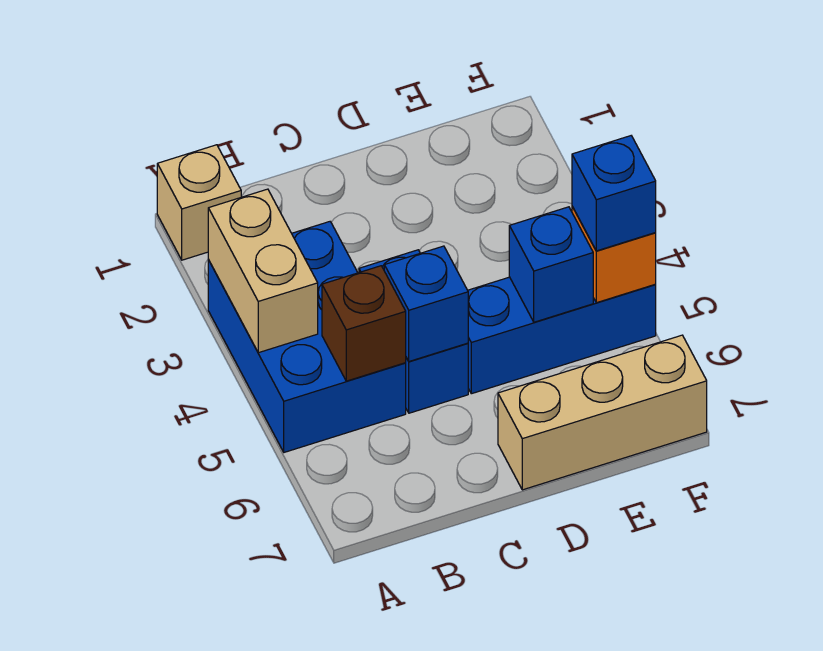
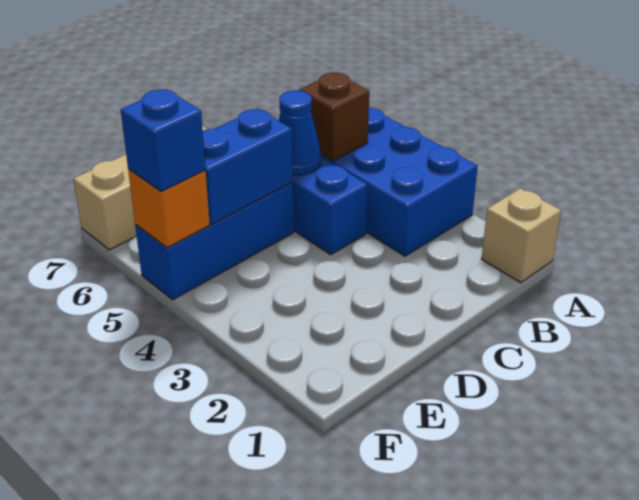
tan 1x2 brick [208,189,318,353] -> none
blue 1x1 brick [384,246,468,361] -> blue 1x1 cone [279,90,321,175]
blue 1x1 brick [509,207,593,322] -> blue 1x2 brick [203,109,293,224]

